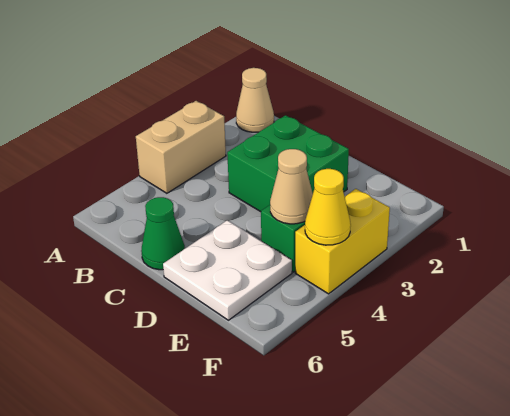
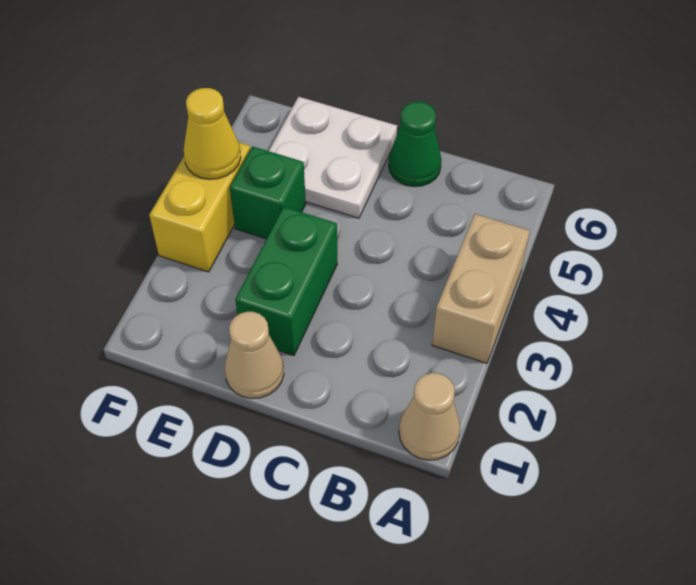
green 2x2 brick [227,115,349,212] -> green 1x2 brick [235,207,337,356]
tan 1x1 cone [270,149,313,224] -> tan 1x1 cone moved to [225,312,284,399]

